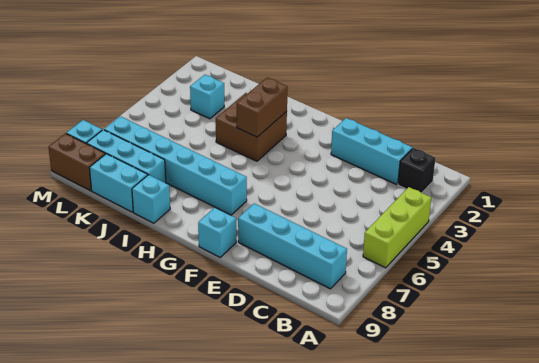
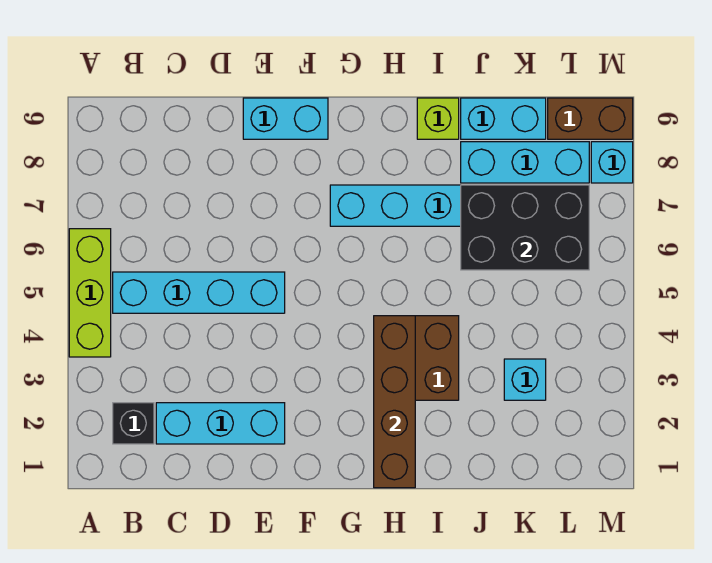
cyan 1x4 brick [238,203,347,289] -> cyan 1x4 brick moved to [113,272,285,313]
cyan 1x1 brick [198,208,236,257] -> cyan 1x2 brick [243,98,328,139]
brown 1x2 brick [237,78,288,137] -> brown 1x4 brick [374,316,415,488]
cyan 1x1 brick [132,175,170,223] -> lime 1x1 brick [417,98,459,139]
none -> black 2x3 brick [461,185,589,270]

